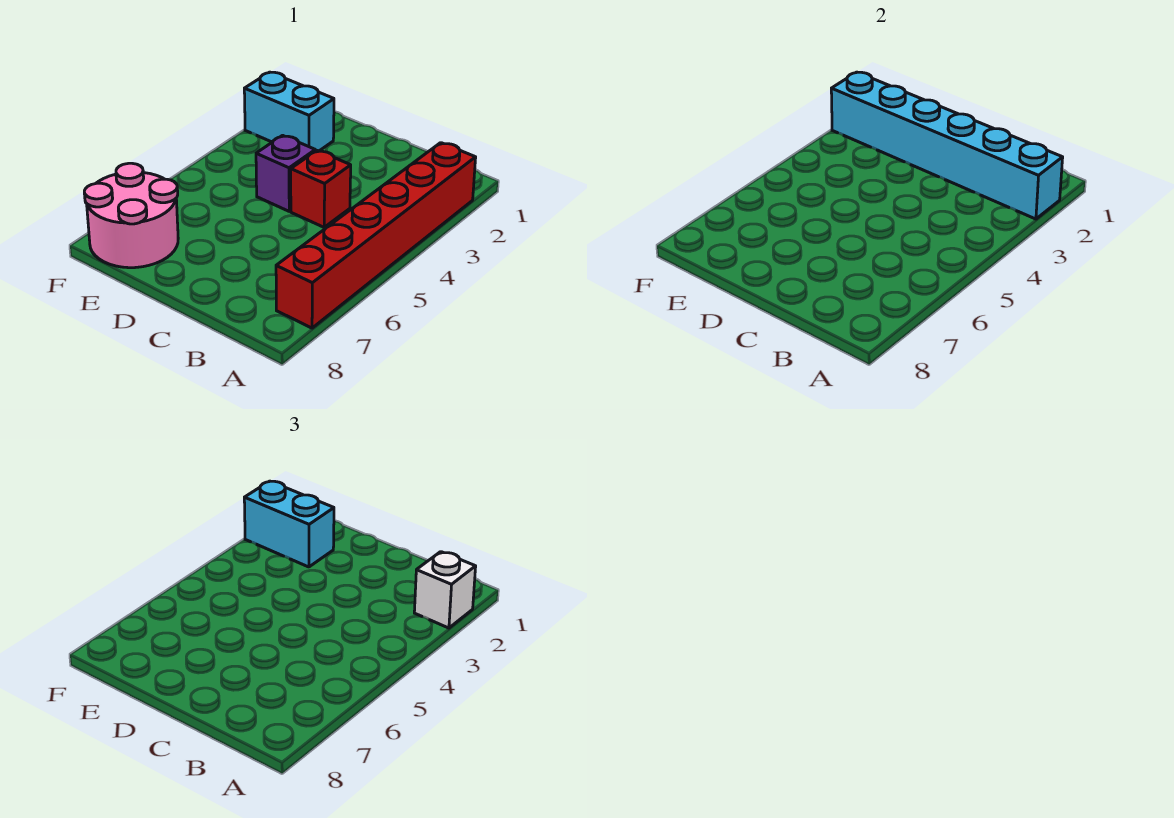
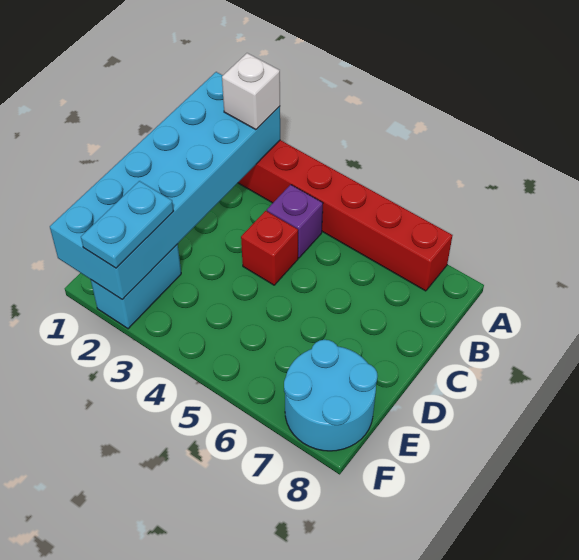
cyan 1x6 brick [831,72,1063,219] -> cyan 2x6 brick [50,72,280,300]
purple 1x1 brick [256,135,315,211] -> purple 1x1 brick moved to [267,185,323,258]
cyan 1x2 brick [244,481,334,567] -> cyan 1x2 plate [81,181,173,268]
pink 2x2 round brick [84,163,178,268] -> cyan 2x2 round brick [284,340,377,451]

